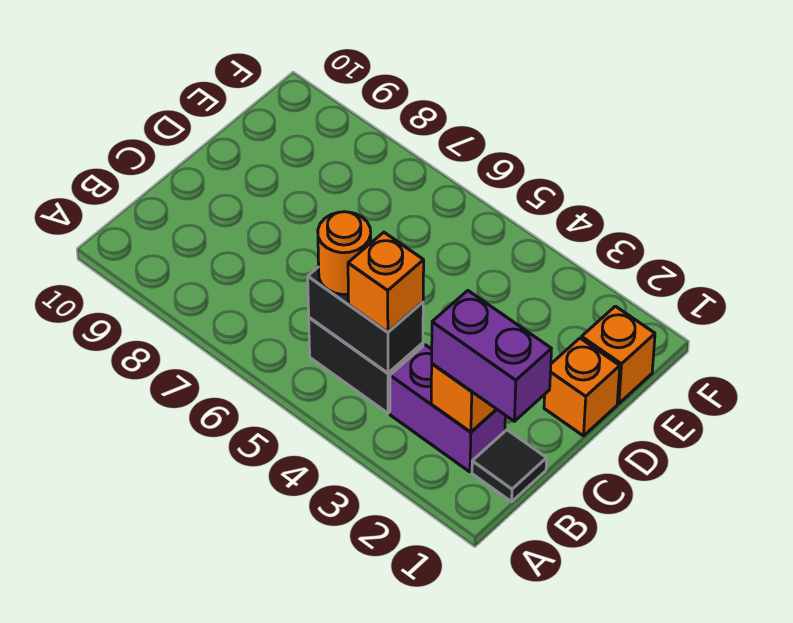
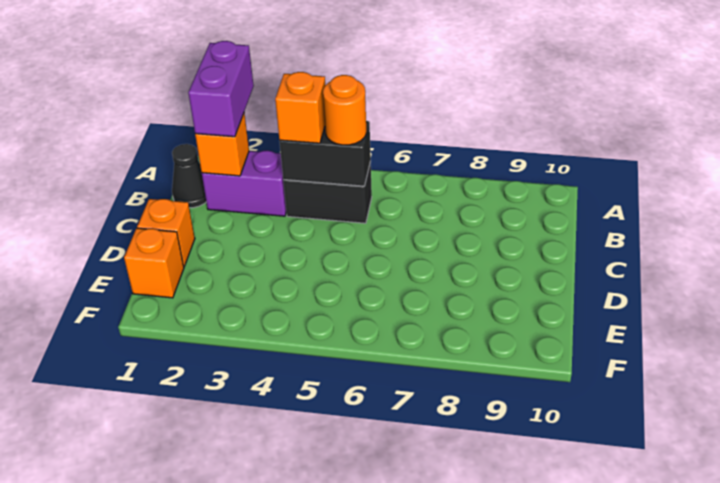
black 1x1 tile [472,430,547,502] -> black 1x1 cone [172,144,206,208]
purple 1x2 brick [432,291,551,421] -> purple 1x2 brick turned to [188,41,254,137]

